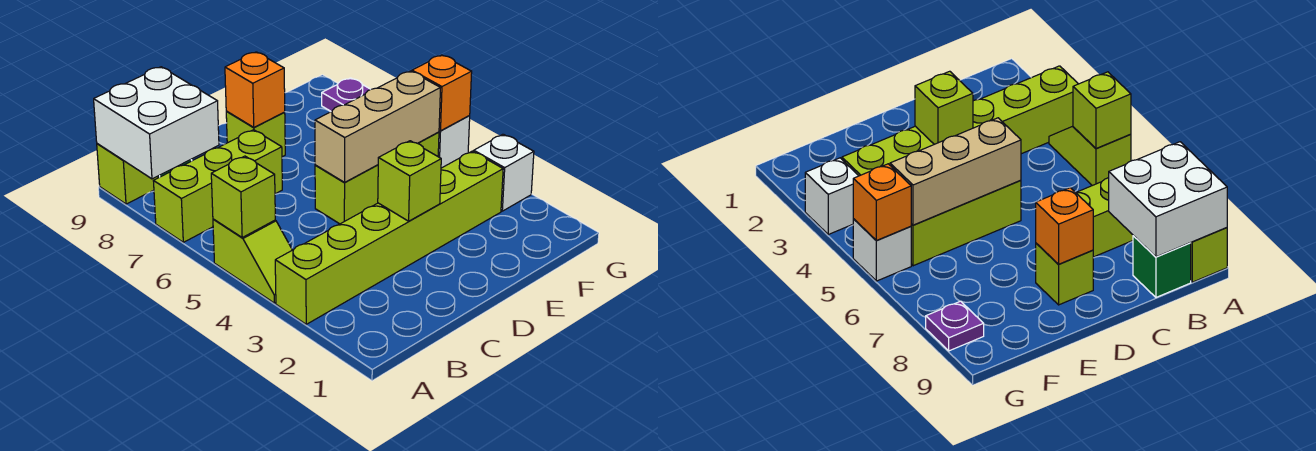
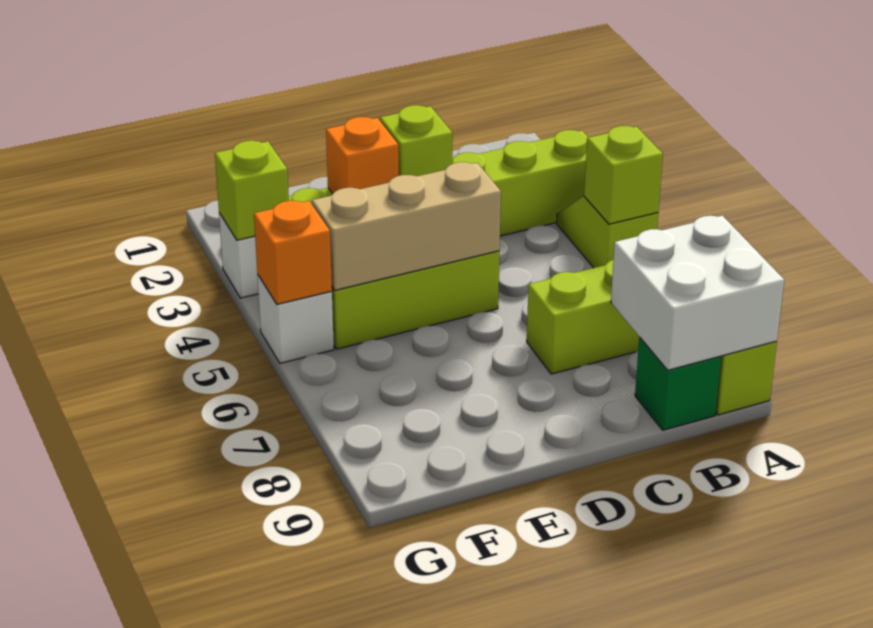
lime 1x1 brick [226,112,285,157] -> lime 1x1 brick moved to [215,141,289,240]
orange 1x1 brick [225,52,285,127] -> orange 1x1 brick moved to [326,117,399,194]
purple 1x1 plate [322,78,371,112] -> none

